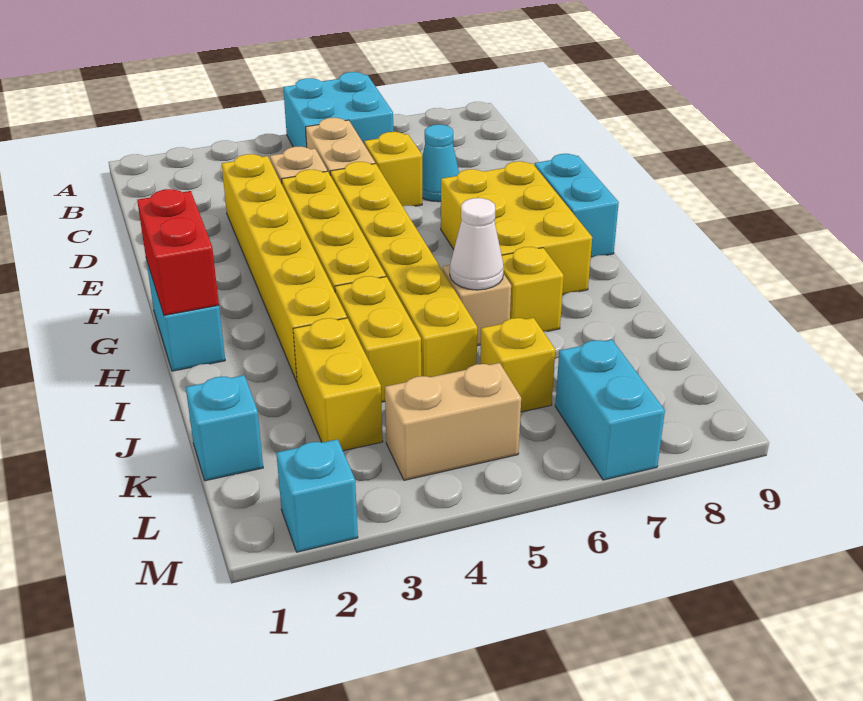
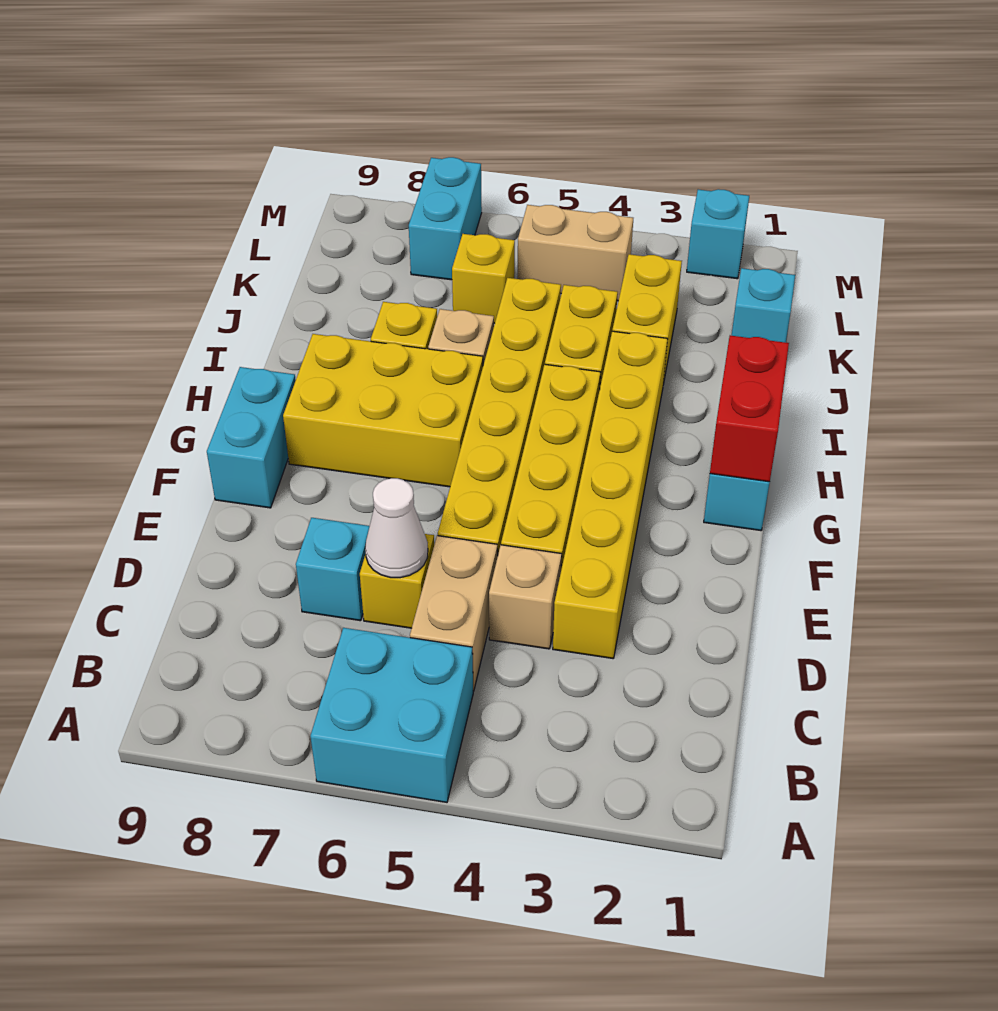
cyan 1x1 cone [422,125,459,202] -> cyan 1x1 brick [296,518,370,621]
yellow 2x3 brick [441,161,592,295] -> yellow 2x3 brick turned to [283,334,483,487]
white 1x1 cone [450,198,504,290] -> white 1x1 cone moved to [365,478,428,578]

